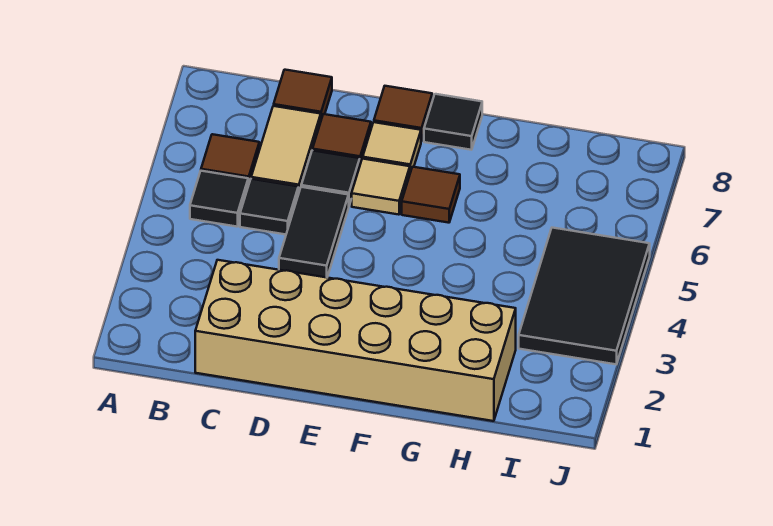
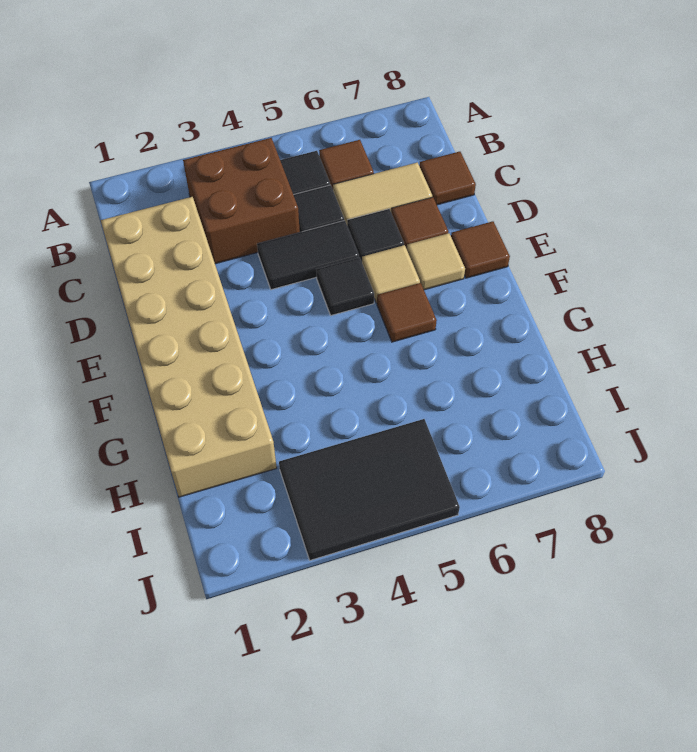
none -> brown 2x2 brick [183,138,300,264]
black 1x1 tile [424,94,482,150] -> black 1x1 tile moved to [316,257,374,315]

